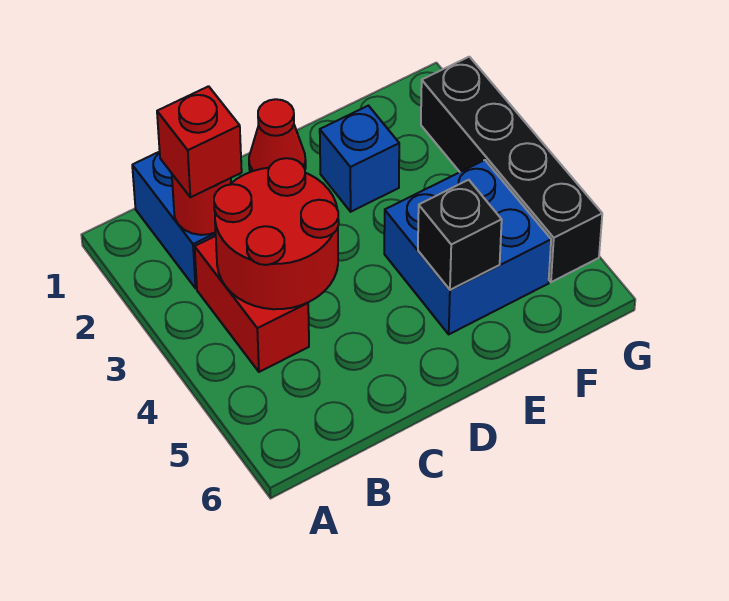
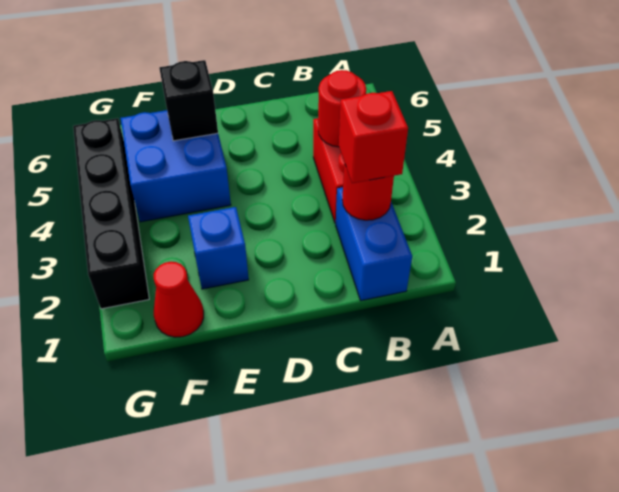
red 2x2 round brick [214,158,339,309] -> red 1x1 round brick [318,70,366,147]
red 1x1 cone [249,99,306,172] -> red 1x1 cone moved to [154,262,204,337]

